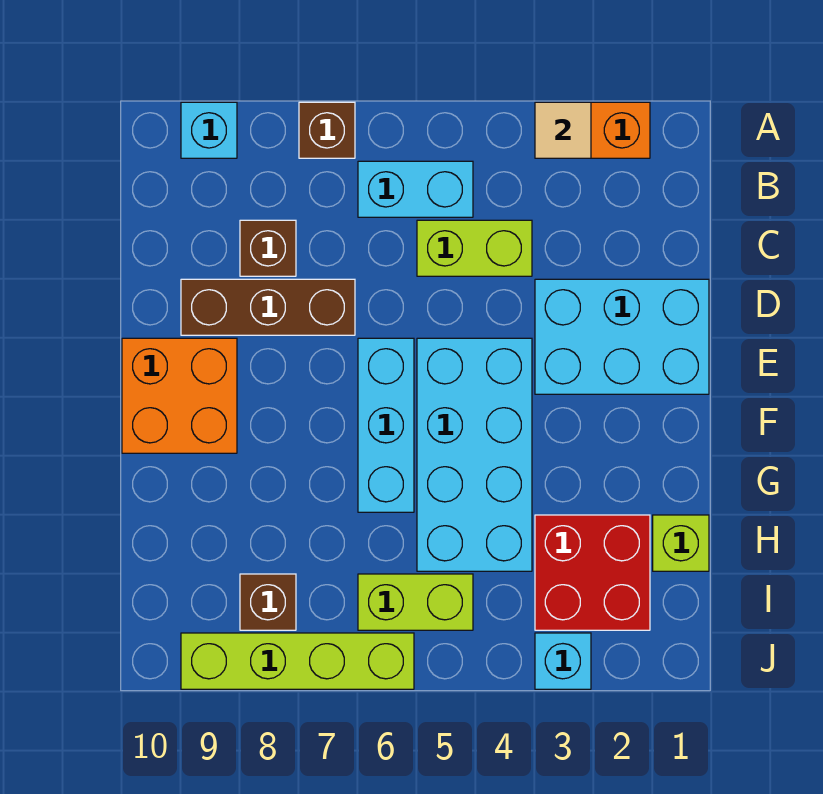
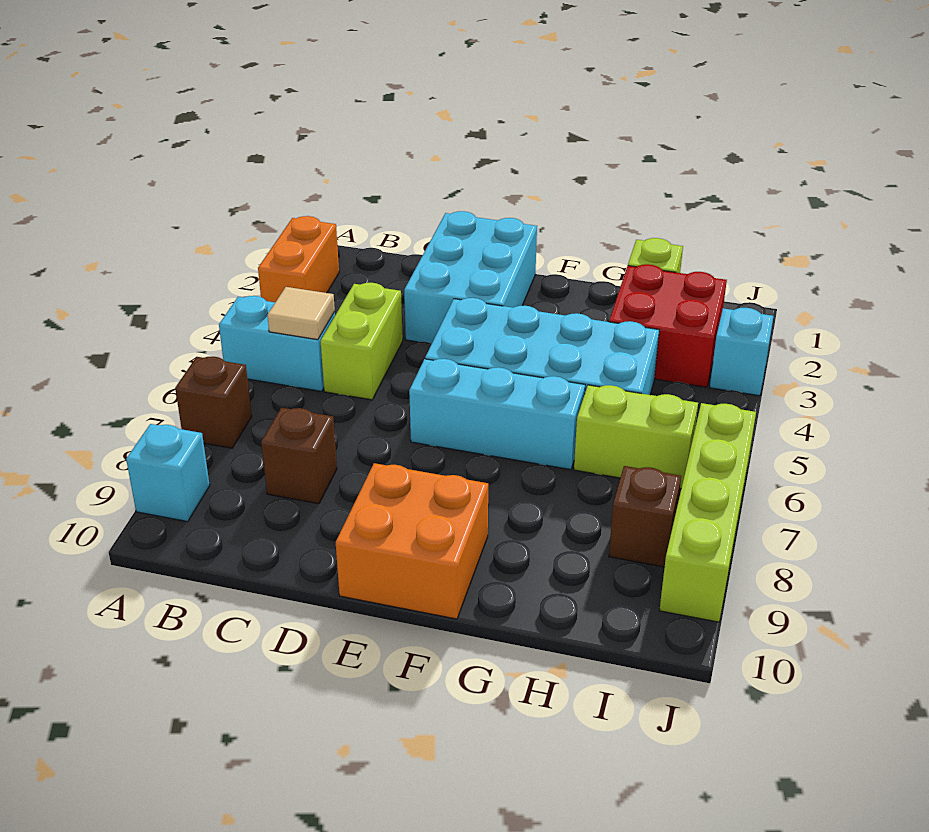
tan 1x1 tile [535,102,591,158] -> tan 1x1 tile moved to [268,287,335,340]
cyan 1x2 brick [358,161,473,217] -> cyan 1x2 brick turned to [219,296,335,391]
brown 1x3 brick [181,279,355,335] -> none
lime 1x2 brick [358,574,473,630] -> lime 1x2 brick turned to [574,385,698,488]

